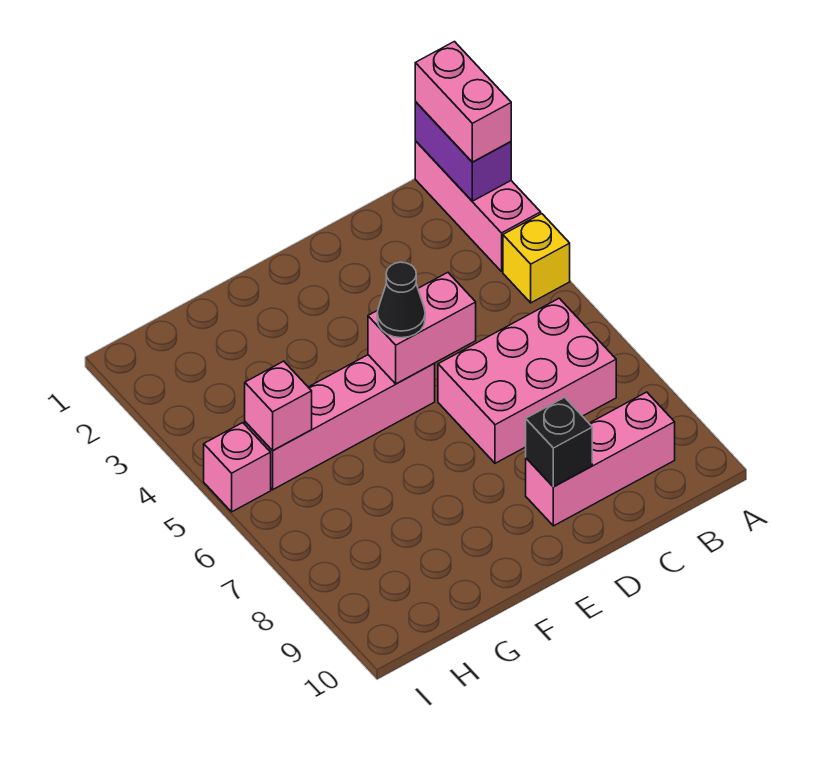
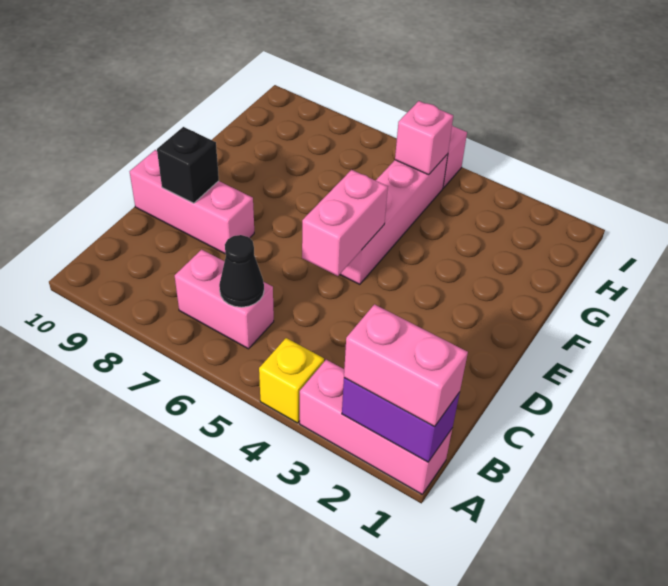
pink 2x3 brick [438,298,616,463] -> pink 1x2 brick [175,250,274,349]
pink 1x3 brick [526,392,675,526] -> pink 1x3 brick turned to [130,150,254,254]
black 1x1 cone [377,262,425,338] -> black 1x1 cone moved to [219,235,264,307]

